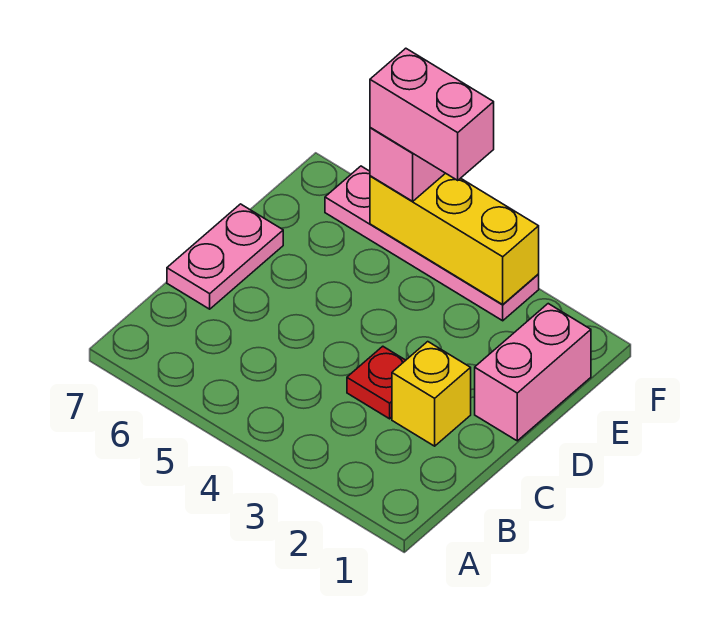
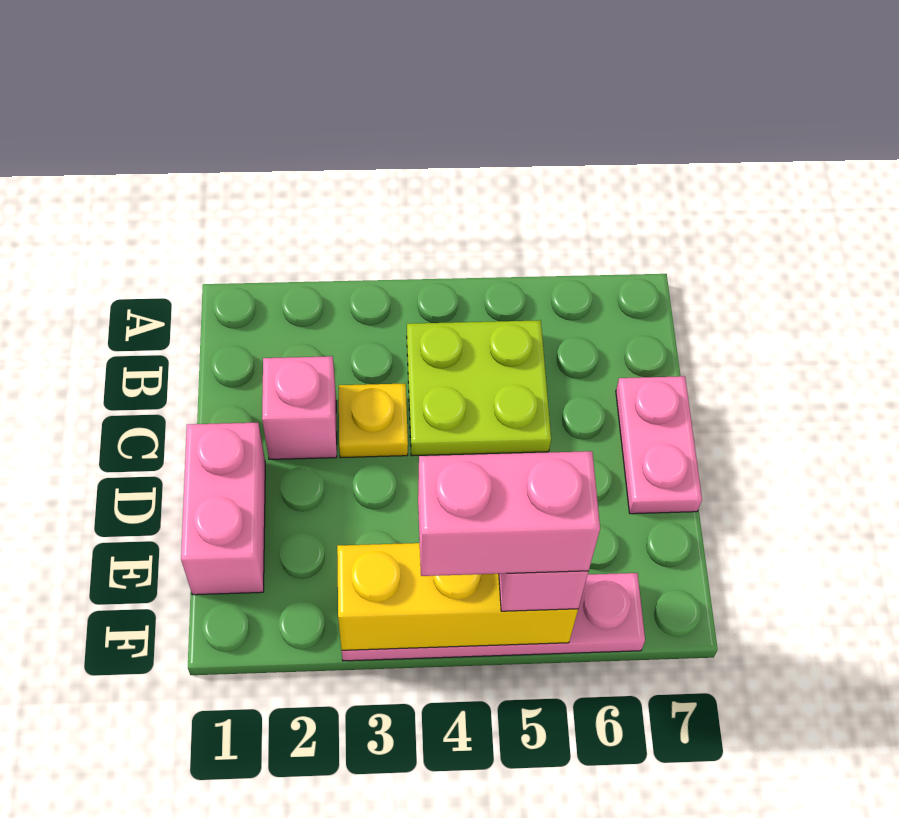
none -> lime 2x2 plate [407,320,551,456]
yellow 1x1 brick [392,342,471,446] -> pink 1x1 brick [262,356,337,459]
red 1x1 plate [347,346,406,419] -> yellow 1x1 plate [339,384,408,458]

